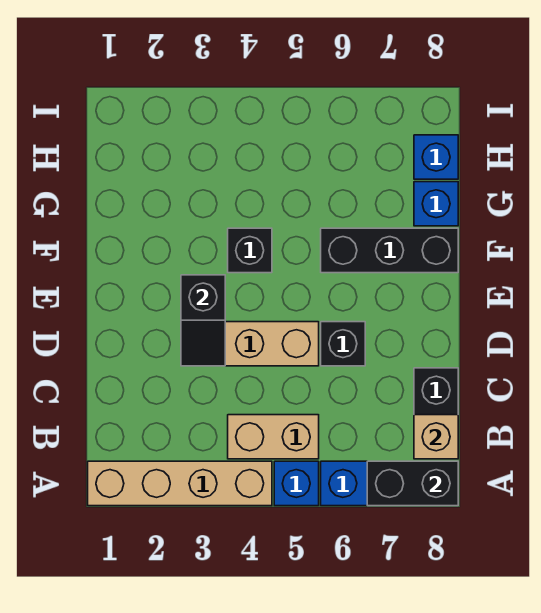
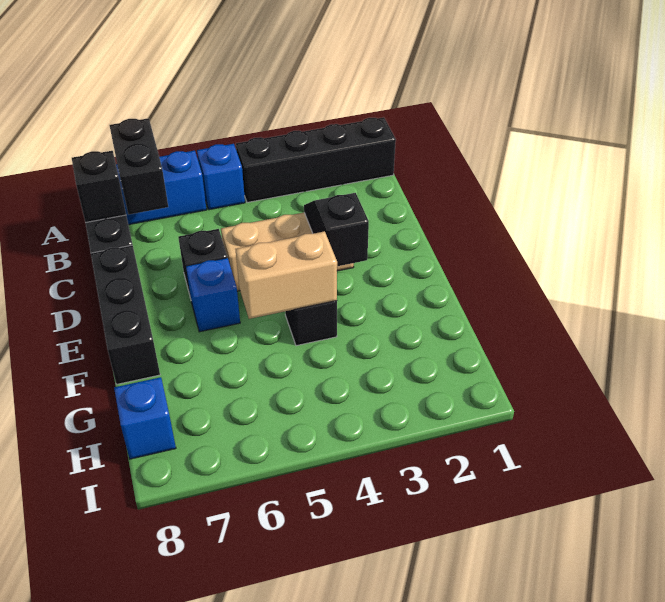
tan 1x4 brick [88,461,272,506] -> black 1x4 brick [236,117,396,202]
black 1x2 brick [367,461,458,506] -> black 1x2 brick turned to [109,118,168,214]
tan 1x2 brick [228,415,319,459] -> tan 1x2 brick moved to [236,231,337,319]
tan 1x1 brick [414,415,458,459] -> black 1x1 brick [72,151,126,223]
black 1x3 brick [321,228,458,273] -> black 1x3 brick turned to [91,245,160,384]
blue 1x1 brick [414,182,458,226] -> blue 1x1 brick moved to [186,258,240,332]

